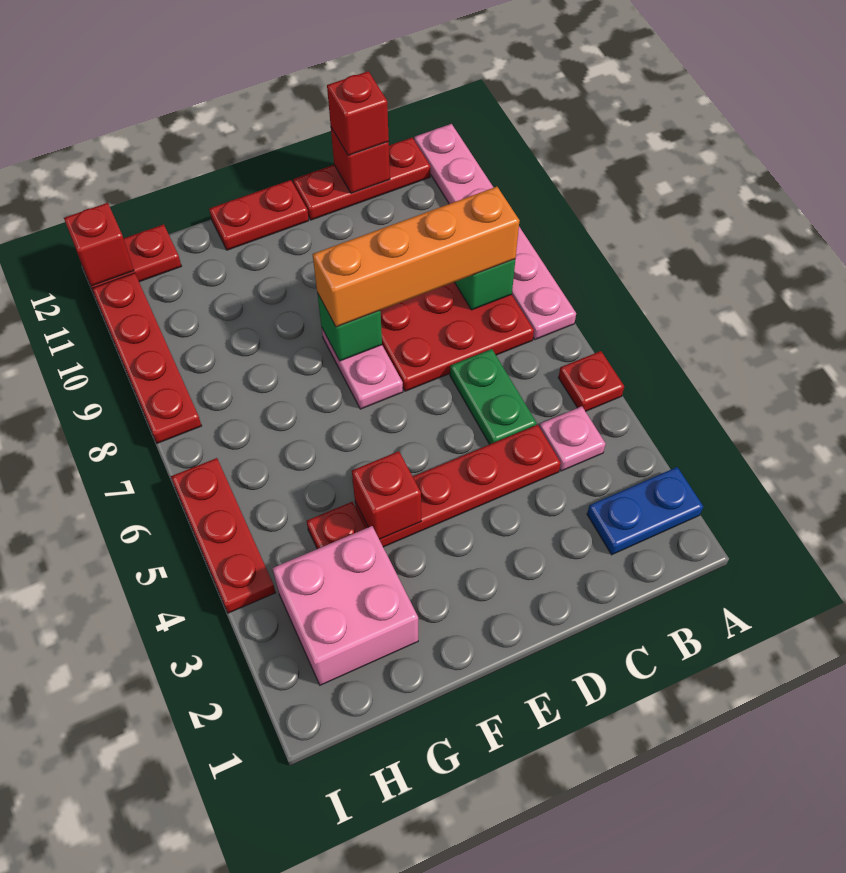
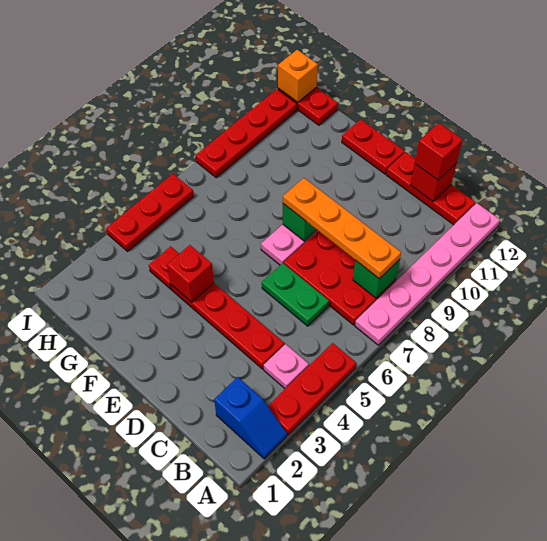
blue 1x2 plate [587,467,703,555] -> blue 1x2 slope [214,377,287,459]
red 1x1 plate [558,351,624,411] -> red 1x3 plate [268,343,356,435]
orange 1x4 brick [313,187,520,327] -> orange 1x4 plate [283,178,401,279]
green 1x2 plate [450,349,537,444] -> green 1x2 plate turned to [262,263,329,326]
pink 2x2 brick [272,526,418,685] -> none
red 1x1 brick [64,203,134,286] -> orange 1x1 brick [278,50,318,102]

